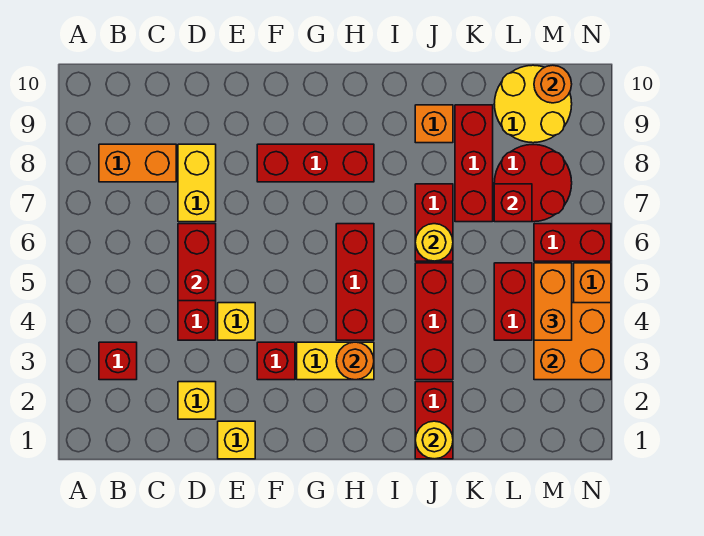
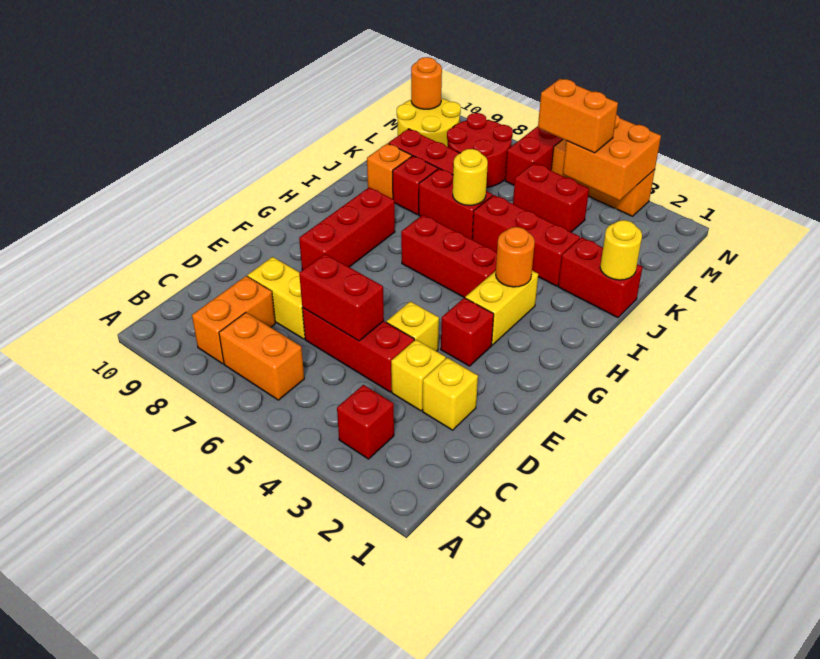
none -> orange 1x2 brick [219,313,304,400]
yellow 1x1 brick [218,421,255,459] -> yellow 1x1 brick moved to [391,340,446,411]
red 1x1 brick [494,184,532,222] -> red 1x1 brick moved to [393,156,438,215]

